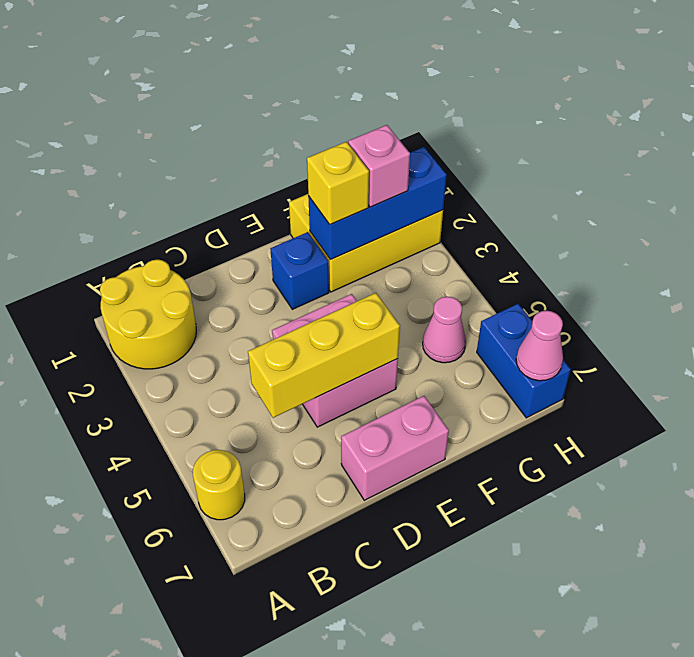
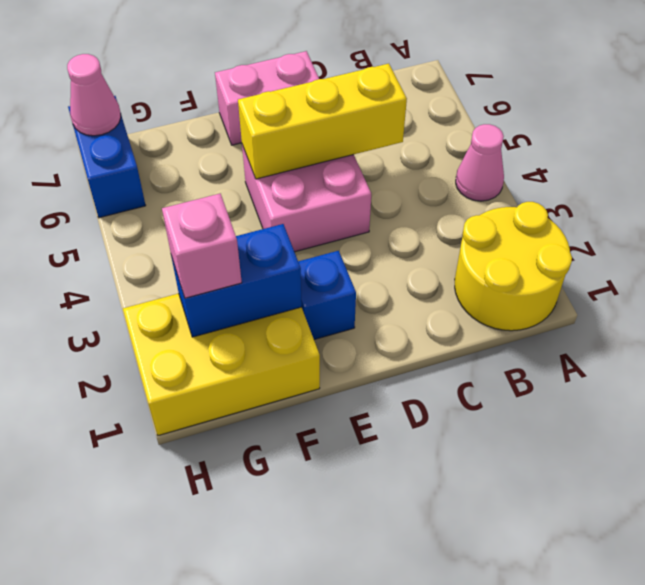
yellow 1x1 round brick [193,450,245,520] -> none
blue 1x3 brick [308,147,447,260] -> blue 1x2 brick [171,224,302,337]
yellow 1x1 brick [307,142,369,225] -> none
pink 1x1 cone [423,297,466,363] -> pink 1x1 cone moved to [456,124,504,201]

